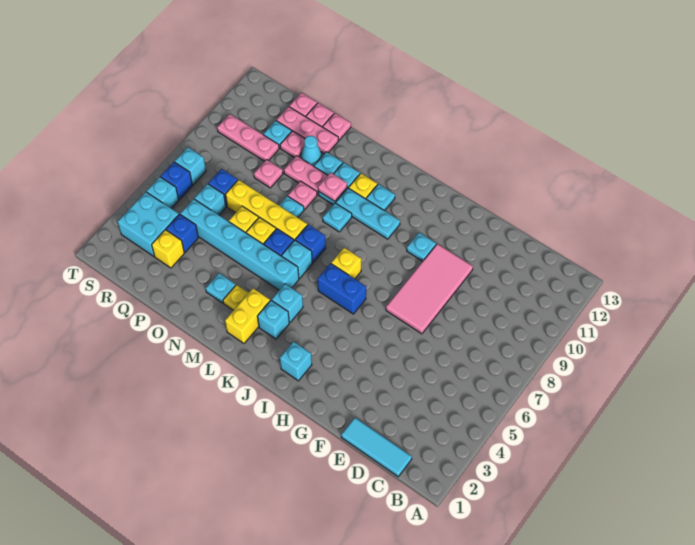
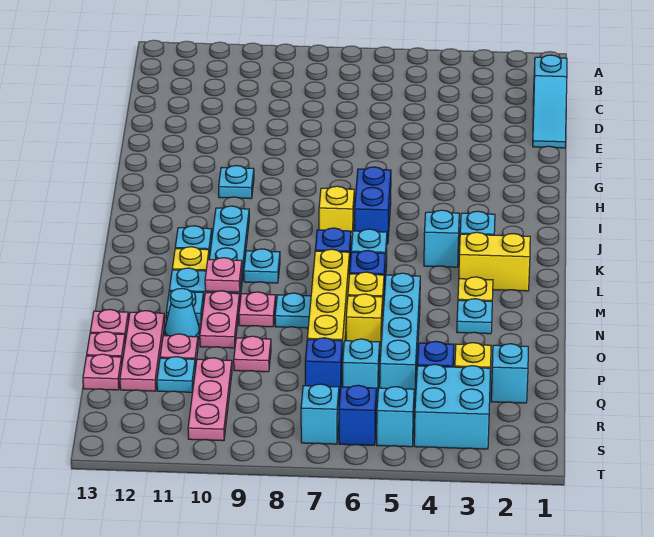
cyan 1x3 tile [341,418,412,477] -> cyan 1x3 slope [533,55,567,148]
pink 2x4 tile [386,244,473,334] -> none
cyan 1x1 brick [280,342,312,381] -> cyan 1x1 brick moved to [491,344,528,403]
cyan 1x6 brick [180,199,299,290] -> cyan 1x4 brick [380,273,420,400]

